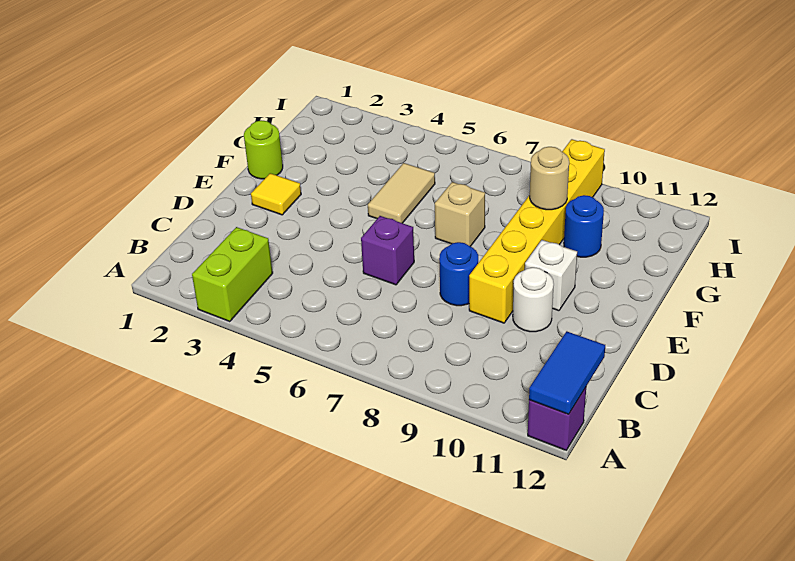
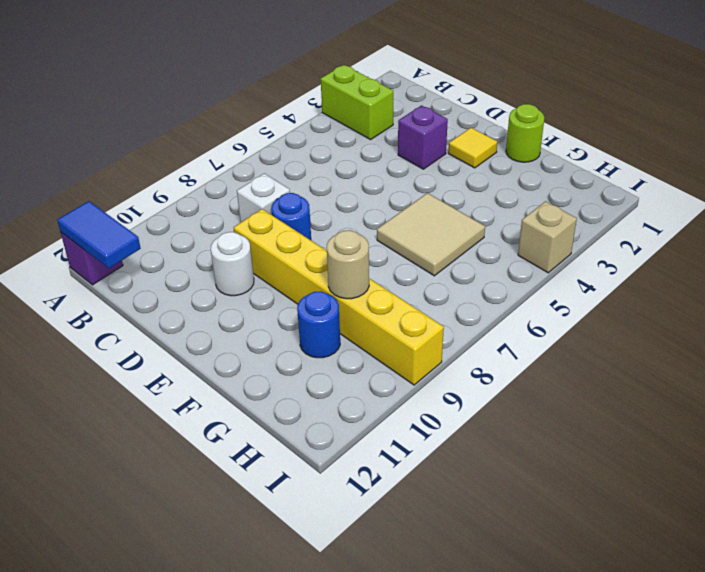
purple 1x1 brick [361,216,414,285] -> purple 1x1 brick moved to [398,105,448,169]
white 1x1 brick [525,240,577,311] -> white 1x1 brick moved to [237,173,290,223]
tan 1x2 tile [368,163,435,223] -> tan 2x2 tile [377,193,485,276]
tan 1x1 brick [435,182,485,246] -> tan 1x1 brick moved to [518,201,577,273]

